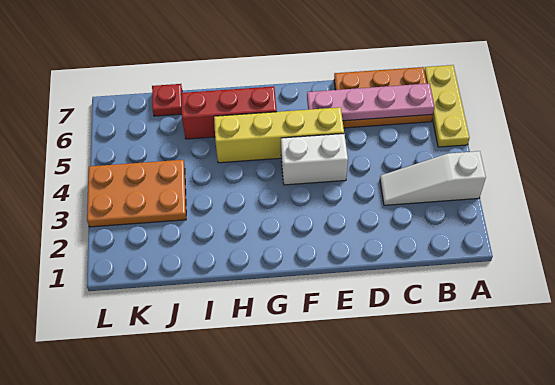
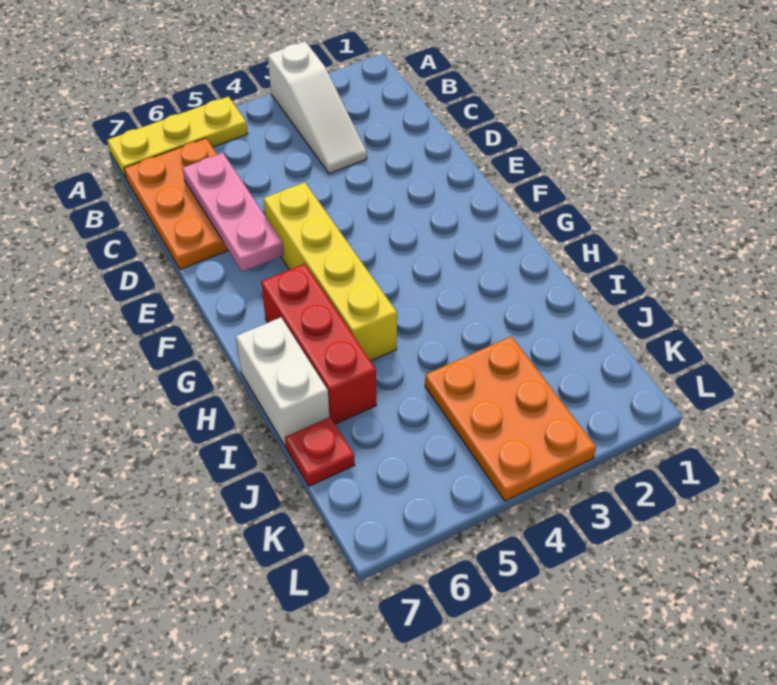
pink 1x4 plate [307,83,434,121] -> pink 1x3 plate [183,153,284,272]
white 1x2 brick [281,134,348,185] -> white 1x2 brick moved to [236,317,329,446]

